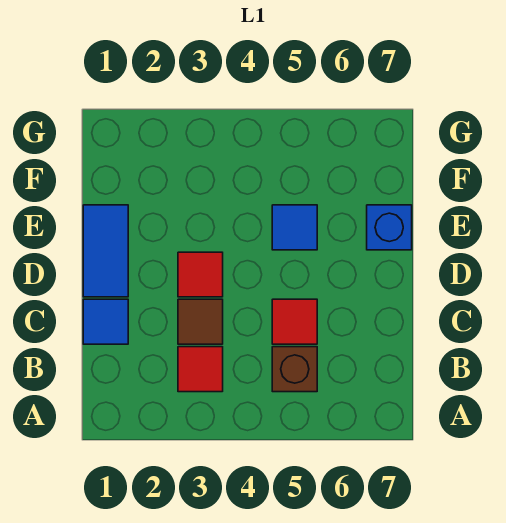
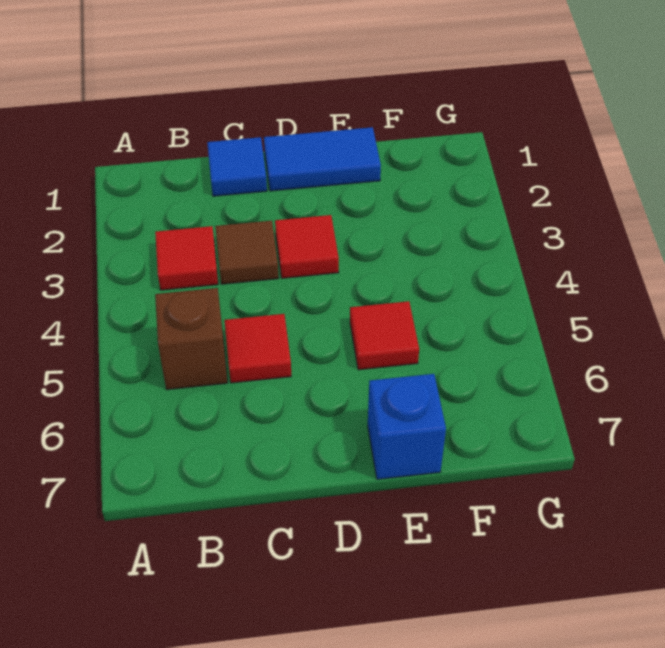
blue 1x1 tile [272,205,317,250] -> red 1x1 tile [350,301,419,370]

